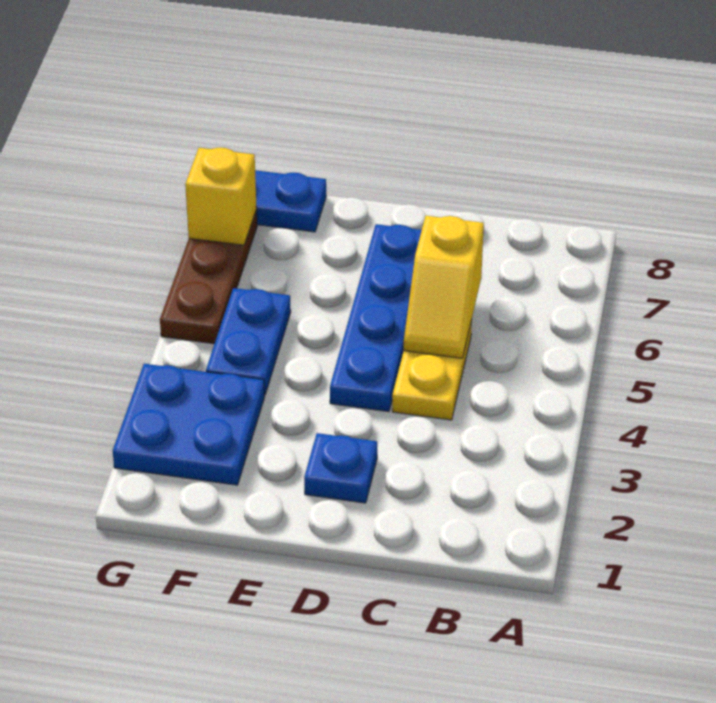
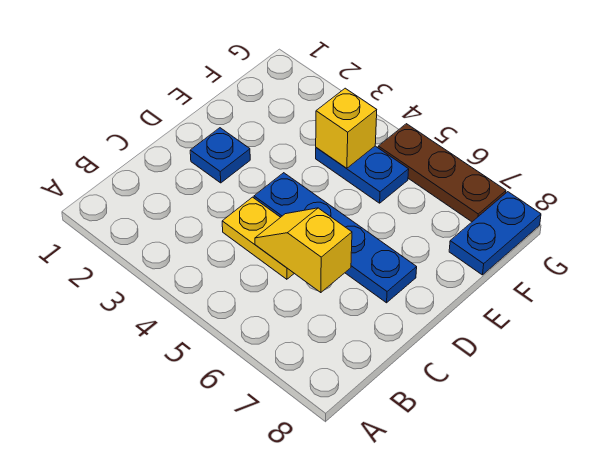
blue 2x2 plate [113,364,265,485] -> none
yellow 1x1 brick [185,147,257,245] -> yellow 1x1 brick moved to [316,88,377,168]

